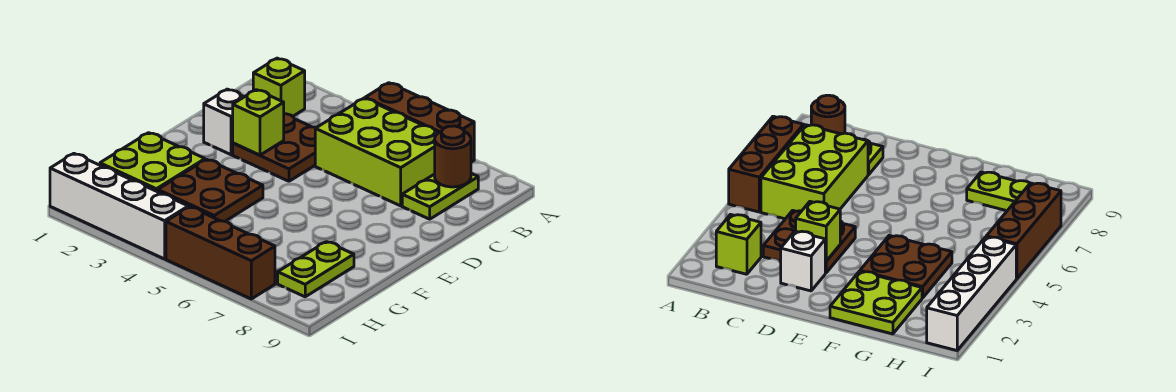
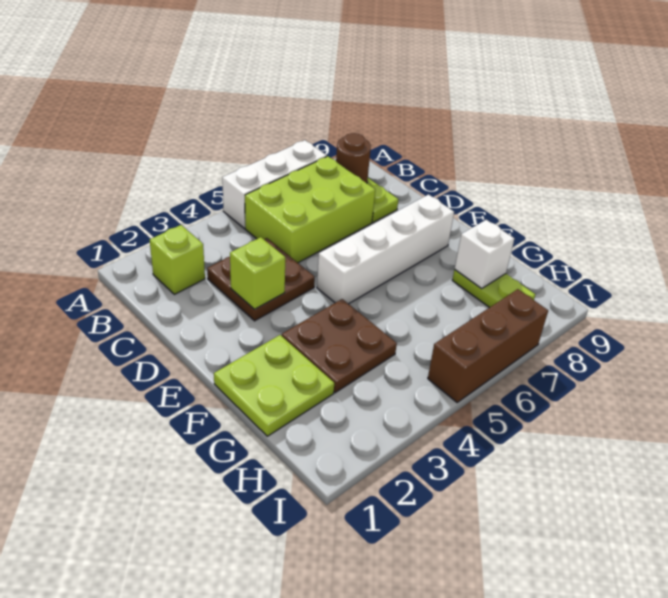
brown 1x3 brick [365,83,474,162] -> white 1x3 brick [222,140,327,228]
white 1x1 brick [204,89,243,155] -> white 1x1 brick moved to [455,220,514,289]
white 1x4 brick [50,154,188,259] -> white 1x4 brick moved to [317,195,454,304]

